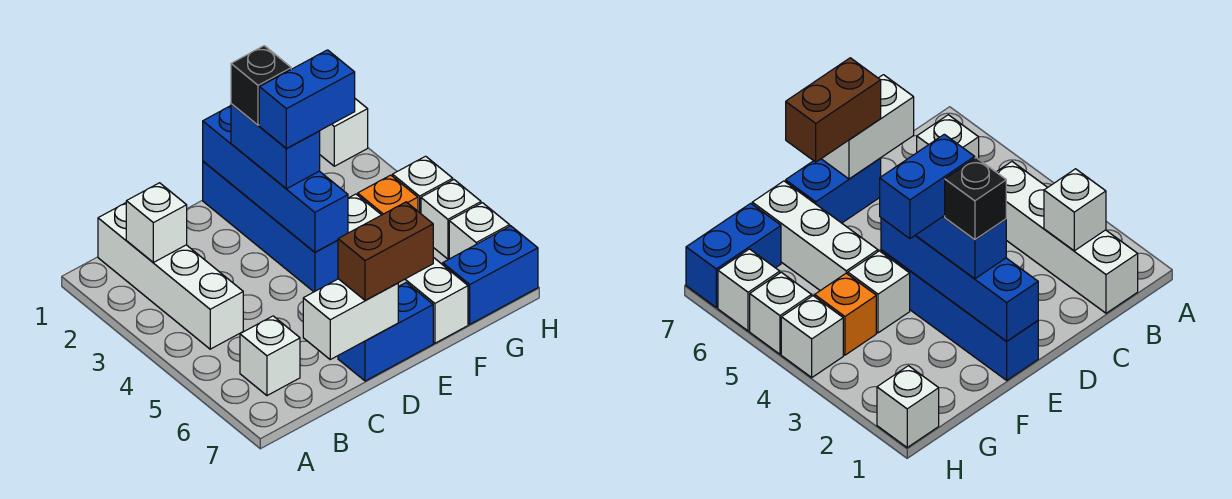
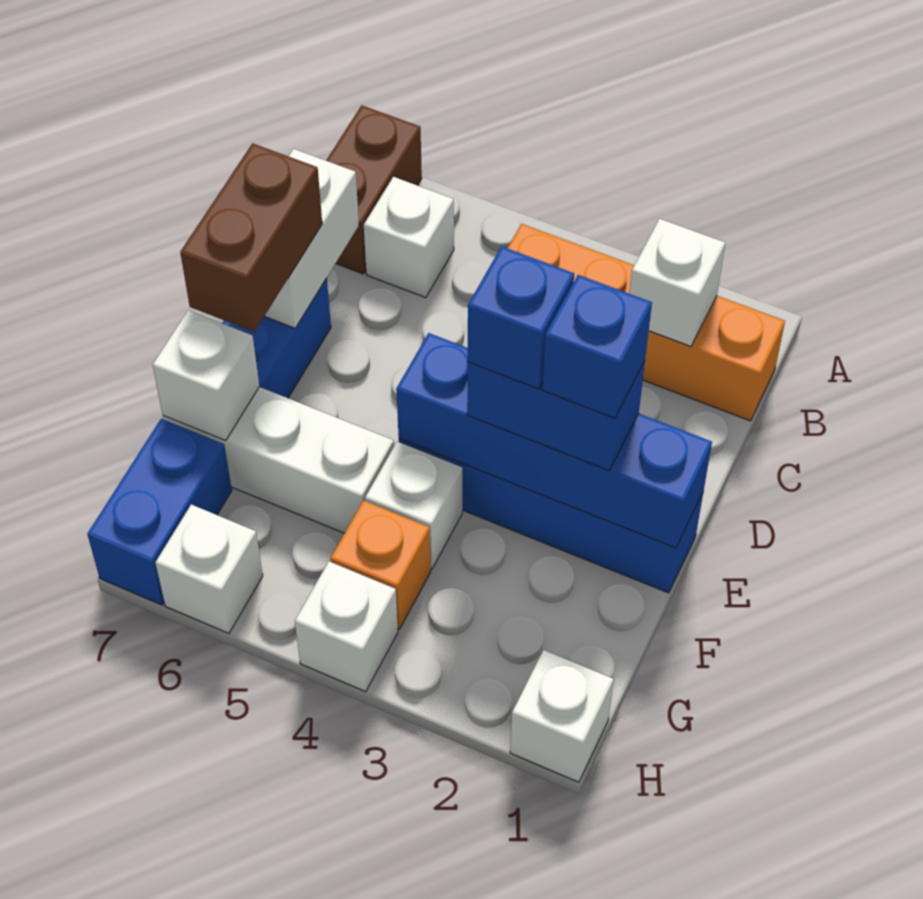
none -> brown 1x2 brick [326,105,422,274]
white 1x4 brick [98,203,243,349] -> orange 1x4 brick [507,224,785,421]
black 1x1 brick [231,46,291,125] -> blue 1x1 brick [543,275,652,418]
blue 1x2 brick [259,50,355,148] -> blue 1x1 brick [468,246,574,389]
white 1x1 brick [421,180,481,259] -> white 1x1 brick moved to [153,310,259,441]

